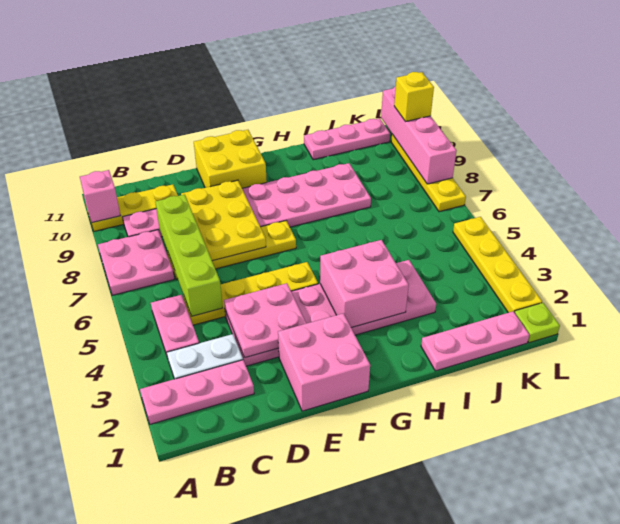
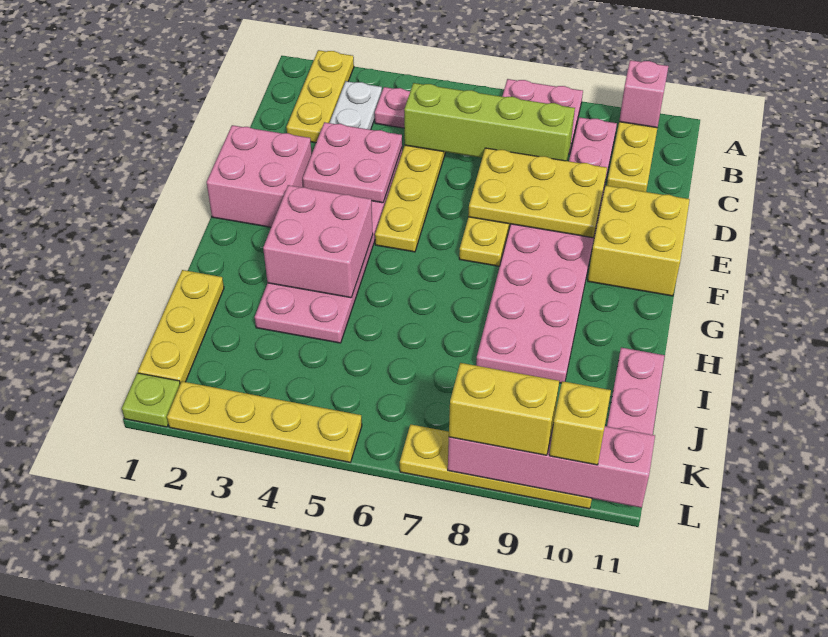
pink 1x3 plate [140,360,254,424] -> yellow 1x3 plate [286,50,354,143]
pink 1x3 plate [421,311,529,371] -> yellow 1x3 plate [138,270,224,384]
none -> yellow 1x2 brick [449,363,559,455]

